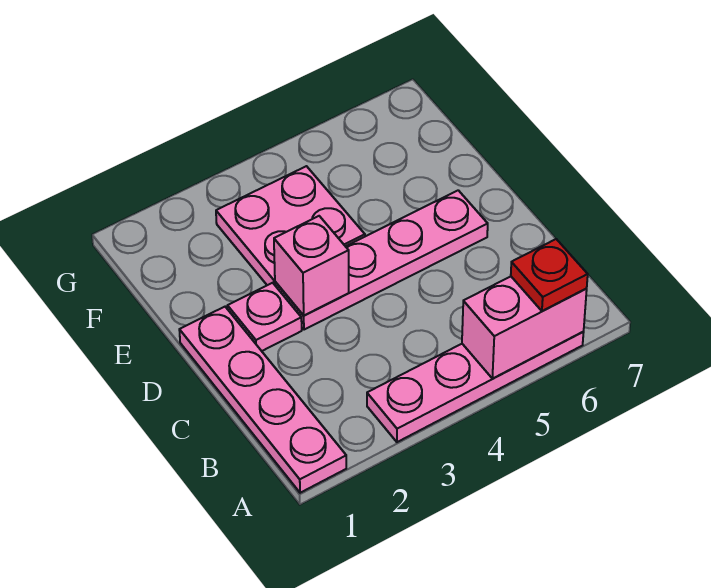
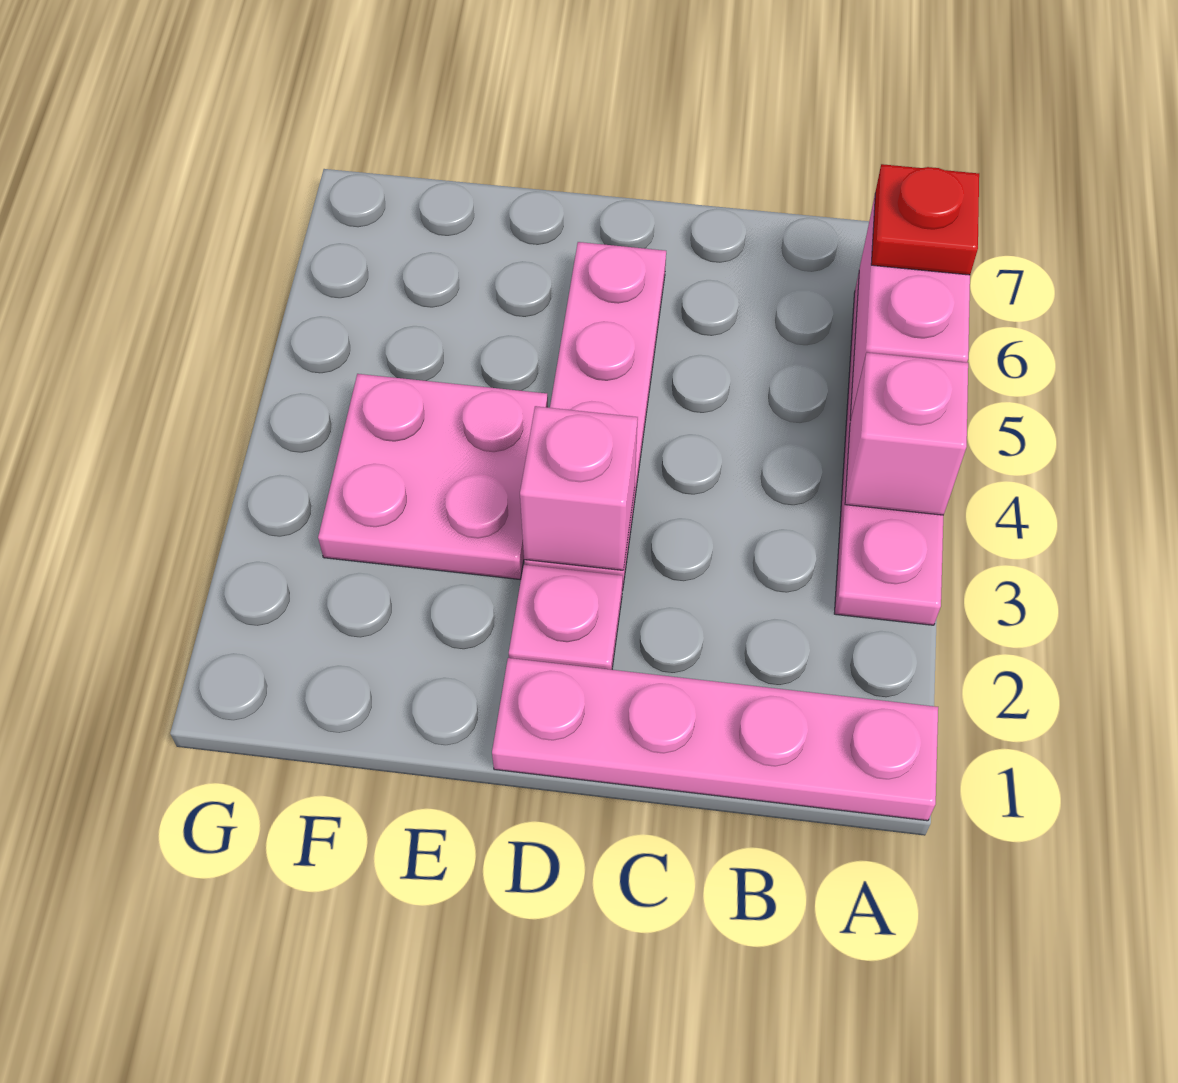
none -> pink 1x1 brick [845,353,968,515]

